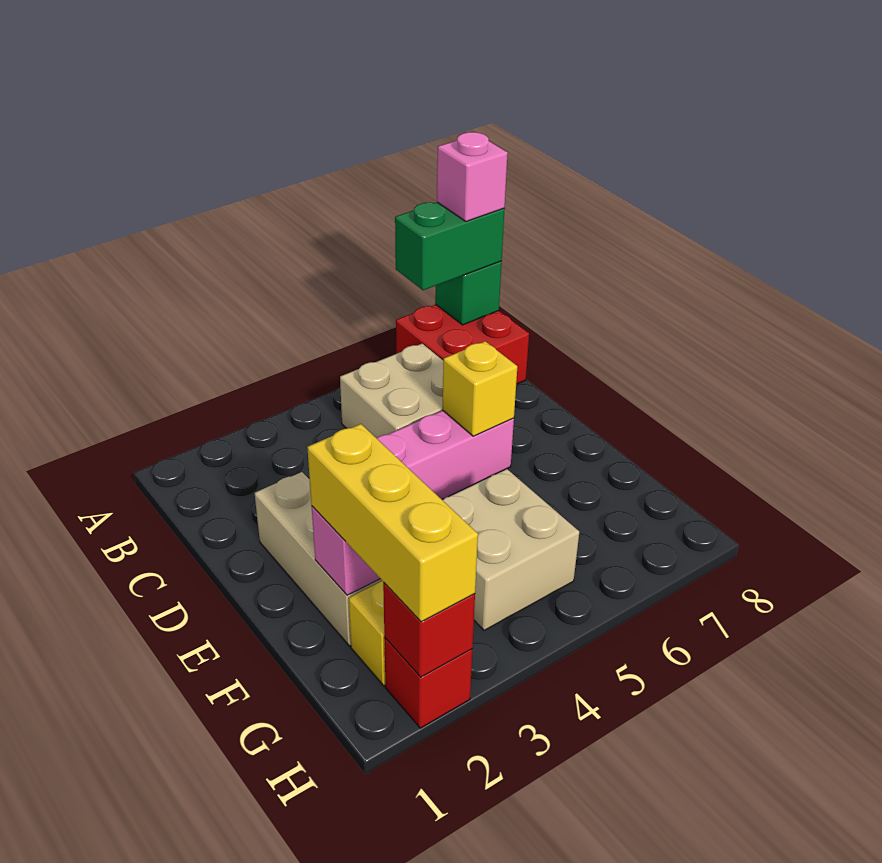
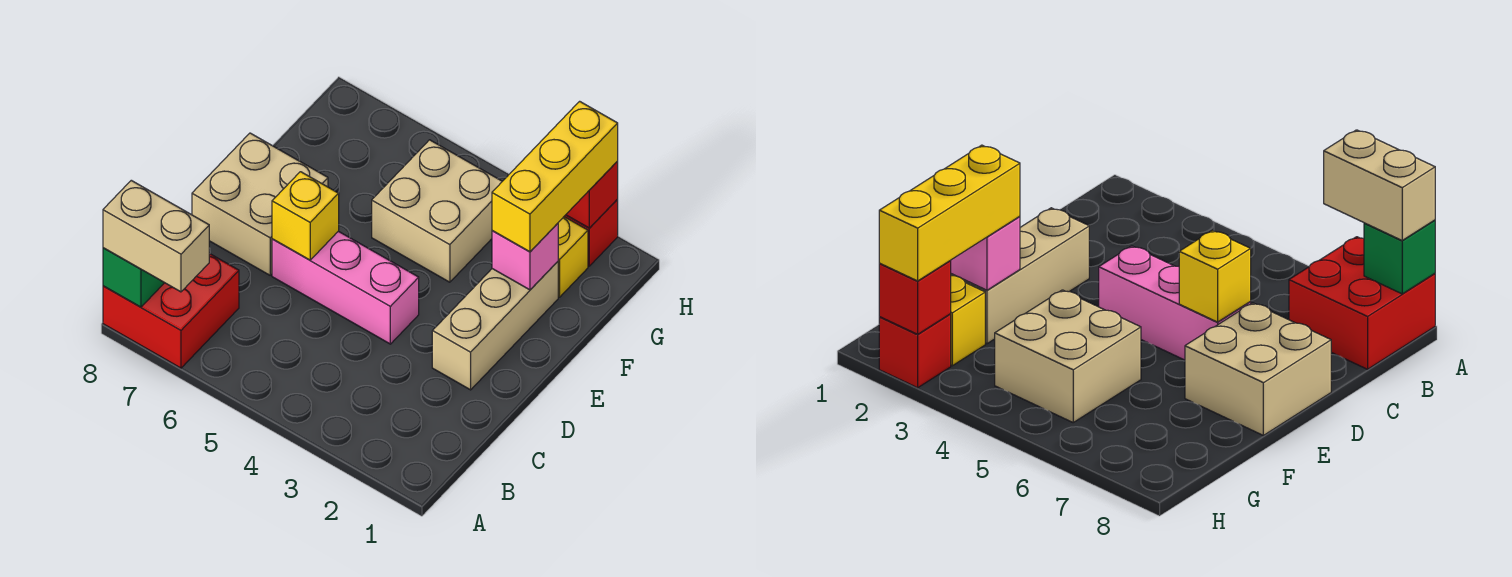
green 1x2 brick [395,202,504,290] -> tan 1x2 brick [103,180,209,292]
pink 1x1 brick [437,132,508,221] -> none
tan 2x2 brick [340,344,443,438] -> tan 2x2 brick moved to [192,133,328,275]

